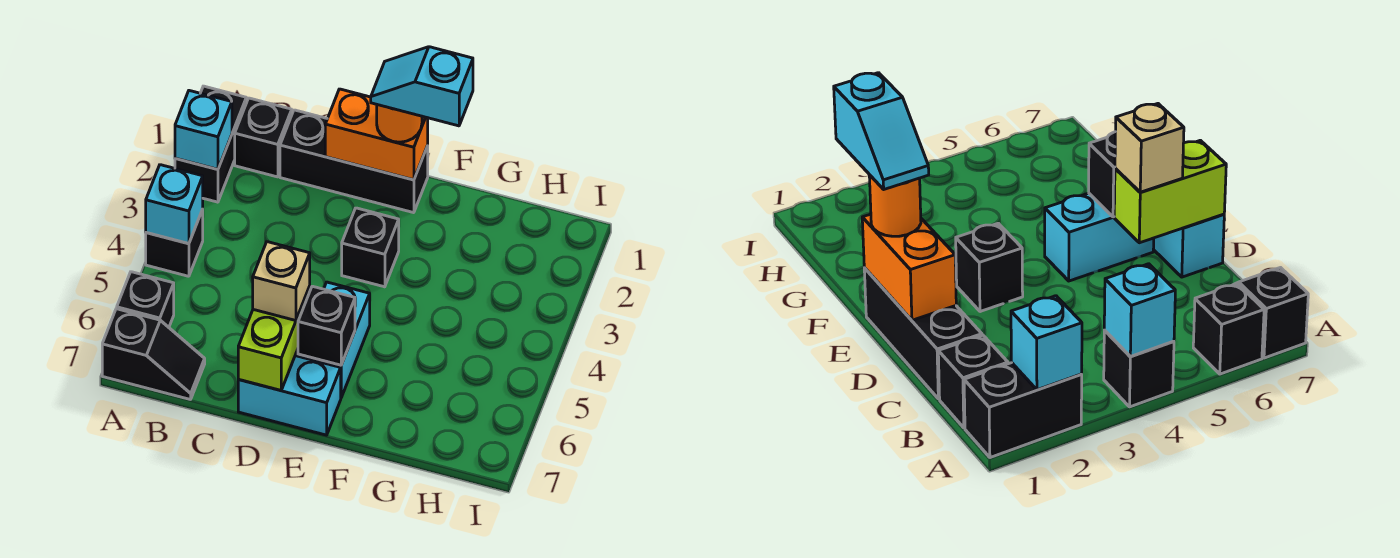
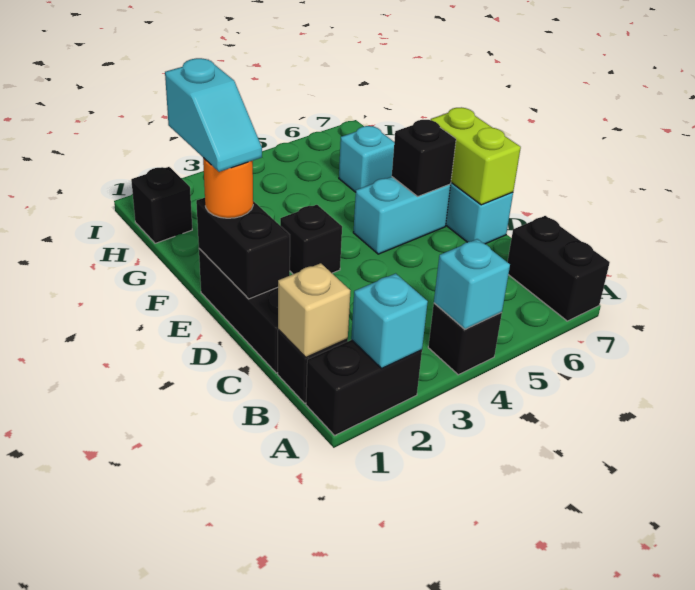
black 1x1 brick [117,272,174,327] -> black 1x1 brick moved to [131,167,192,243]
black 1x2 slope [102,309,205,400] -> black 1x2 brick [508,216,610,321]
orange 1x2 brick [325,89,428,180] -> black 1x2 brick [196,198,290,299]
lime 1x2 brick [238,287,310,390] -> lime 1x2 brick turned to [431,107,521,205]
tan 1x1 brick [253,242,310,321] -> tan 1x1 brick moved to [278,263,350,357]
none -> cyan 1x1 brick [339,126,394,192]

